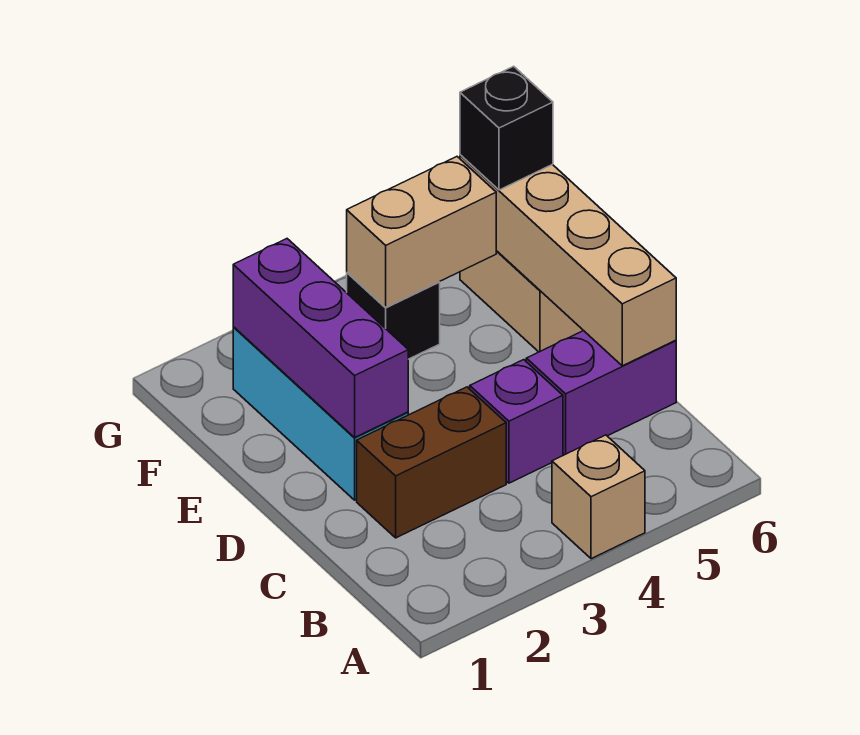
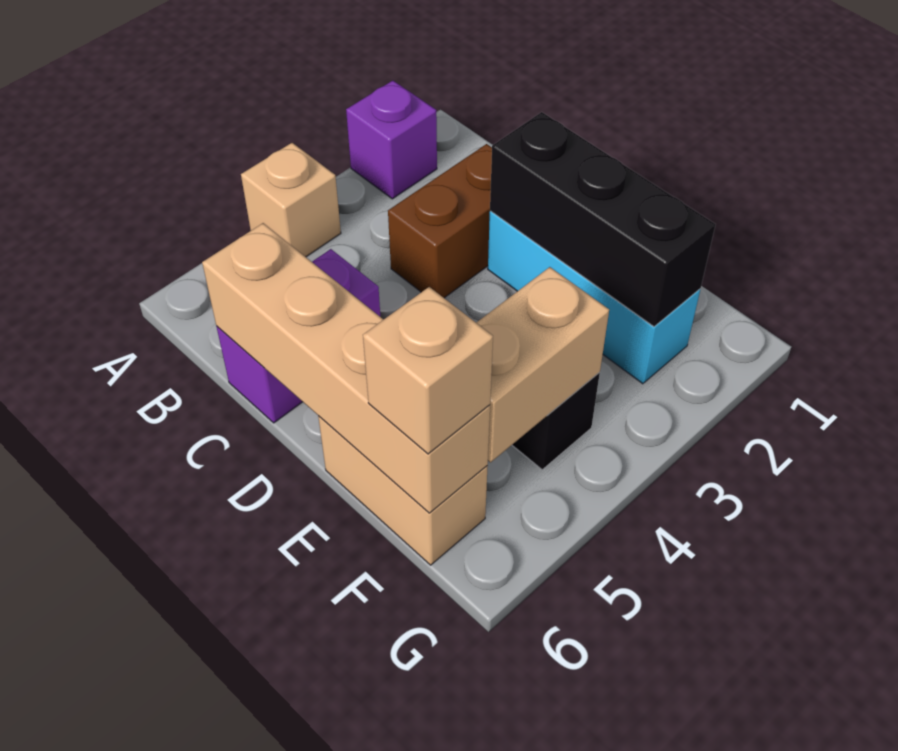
purple 1x1 brick [470,360,563,483] -> purple 1x1 brick moved to [346,81,437,199]
purple 1x3 brick [233,239,408,437] -> black 1x3 brick [490,112,716,327]
black 1x1 brick [460,66,553,190] -> tan 1x1 brick [363,287,493,454]

